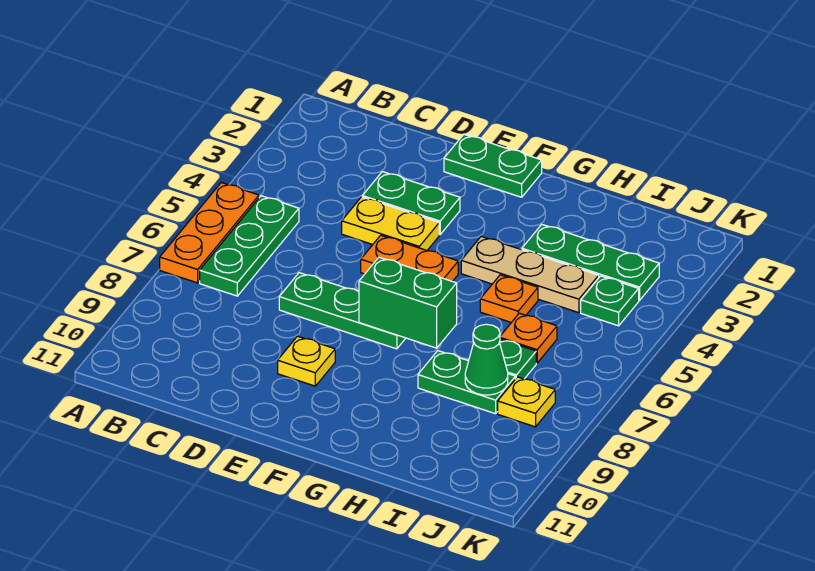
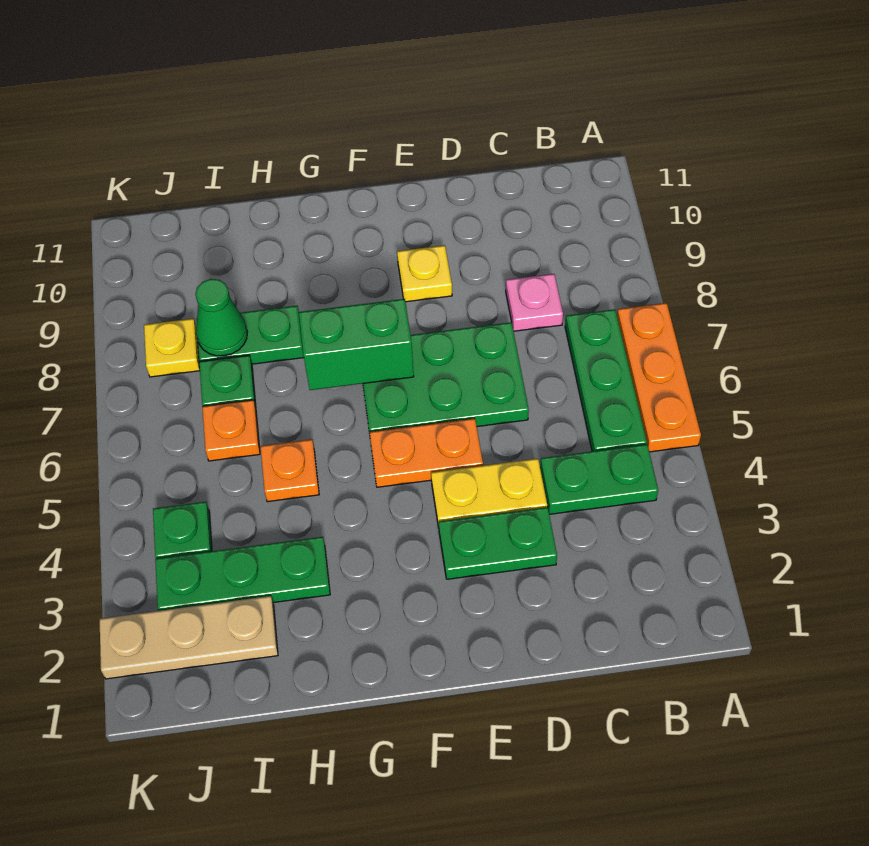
none -> pink 1x1 plate [506,274,563,331]
green 1x3 plate [279,273,406,349] -> green 2x3 plate [363,322,529,432]
green 1x2 plate [444,134,542,197] -> green 1x2 plate moved to [540,444,658,514]
tan 1x3 plate [461,236,599,313] -> tan 1x3 plate moved to [99,596,278,679]

